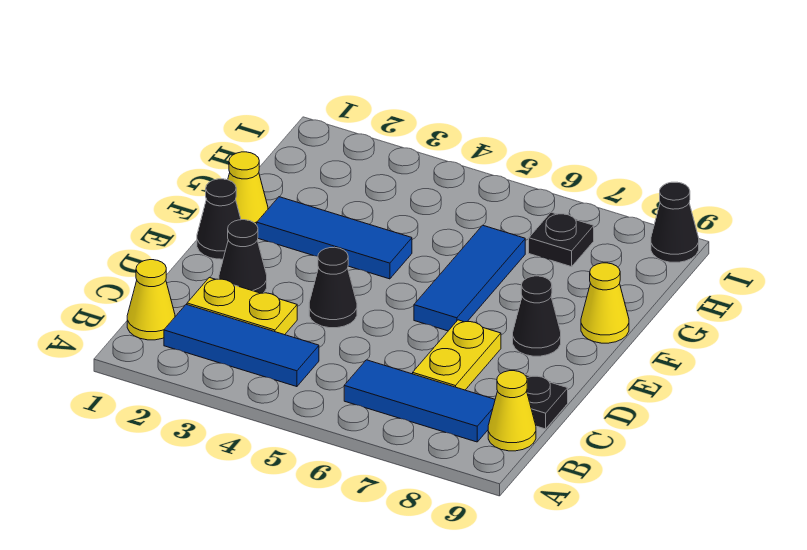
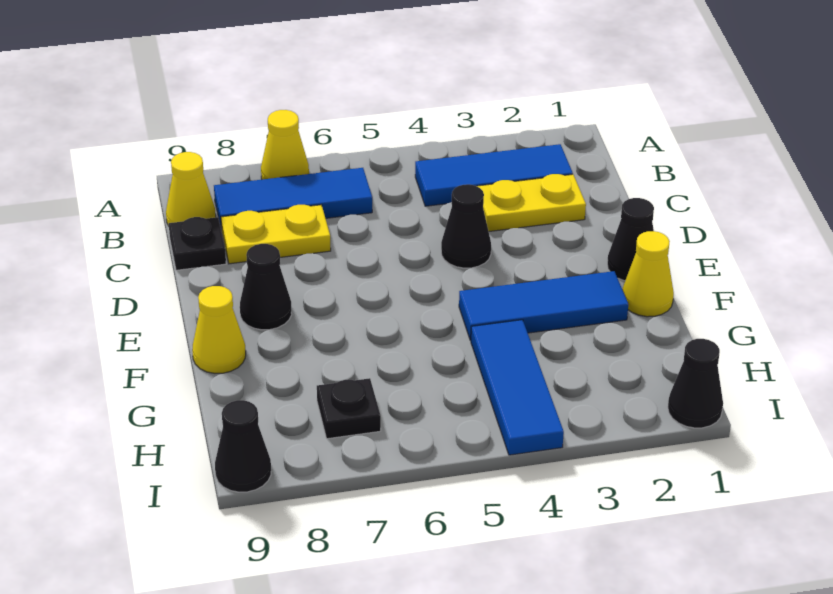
yellow 1x1 cone [127,260,175,340] -> yellow 1x1 cone moved to [261,110,309,180]
yellow 1x2 plate [413,320,501,390] -> yellow 1x2 plate turned to [221,205,331,264]
black 1x1 cone [219,220,267,293] -> black 1x1 cone moved to [668,339,723,428]
blue 1x3 tile [414,225,525,331] -> blue 1x3 tile moved to [471,320,564,455]

